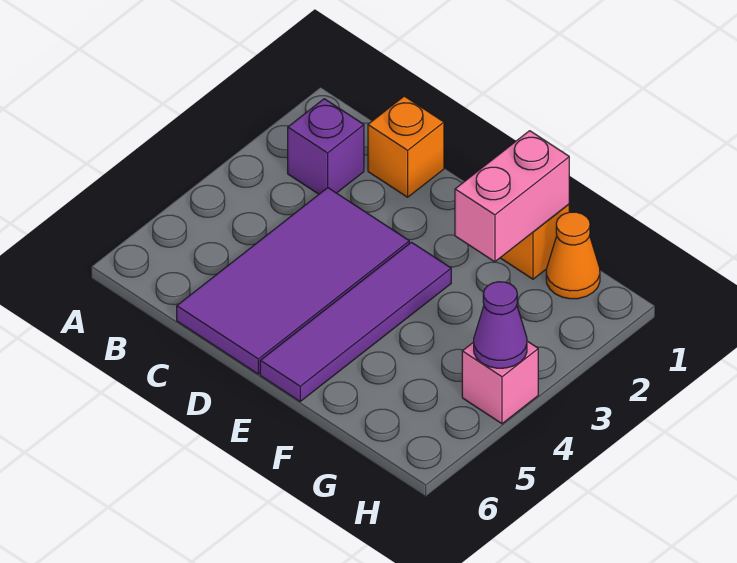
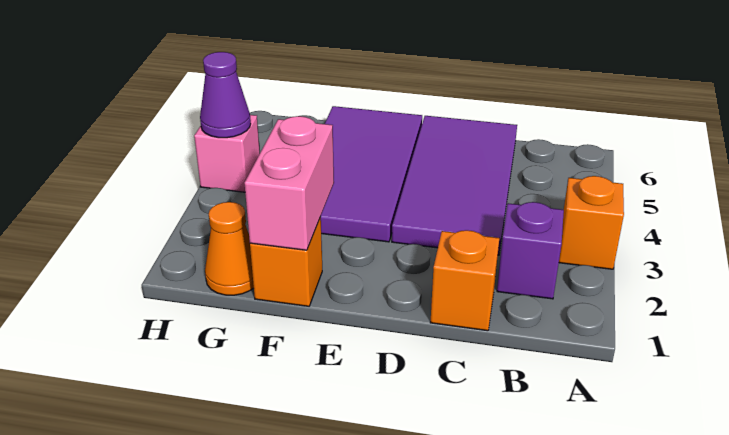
none -> orange 1x1 brick [559,176,624,269]
purple 1x4 tile [260,242,451,401] -> purple 2x4 tile [321,106,422,242]

